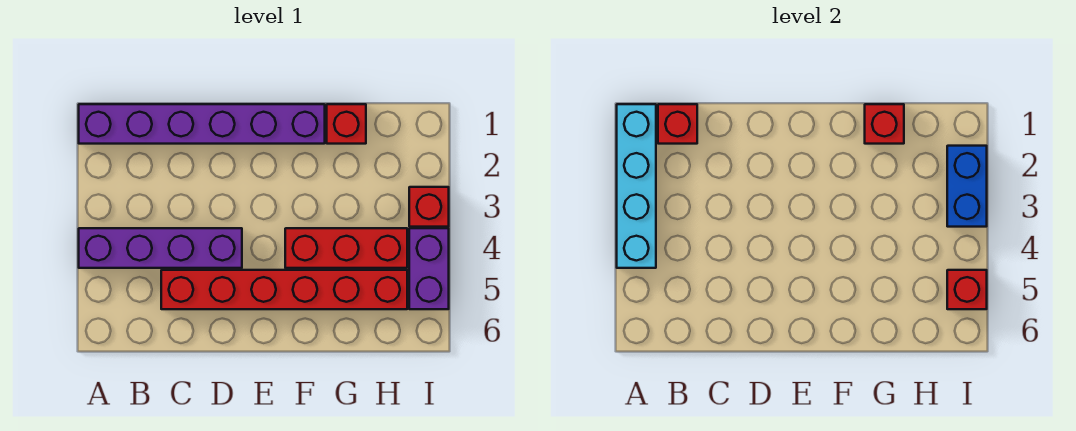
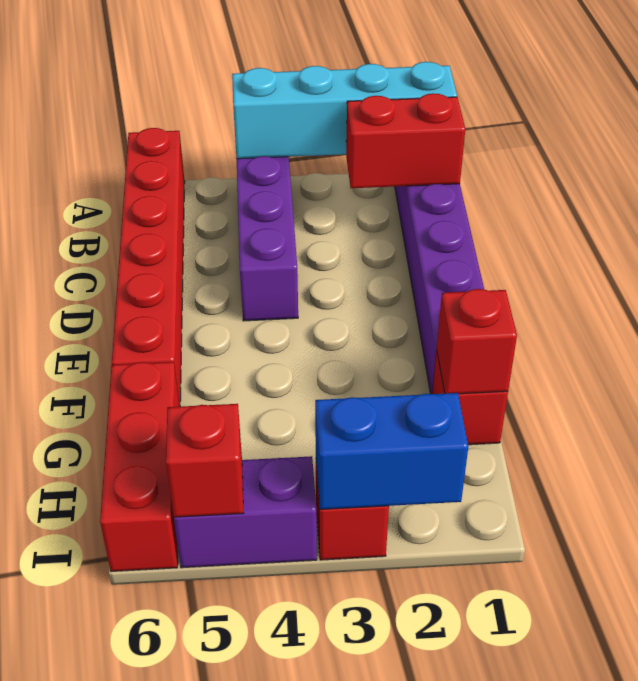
red 1x1 brick [658,104,697,144] -> red 1x2 brick [346,93,465,188]
red 1x6 brick [161,270,407,309] -> red 1x6 brick moved to [112,128,185,406]
red 1x3 brick [285,228,407,268] -> red 1x3 brick moved to [100,362,179,571]

